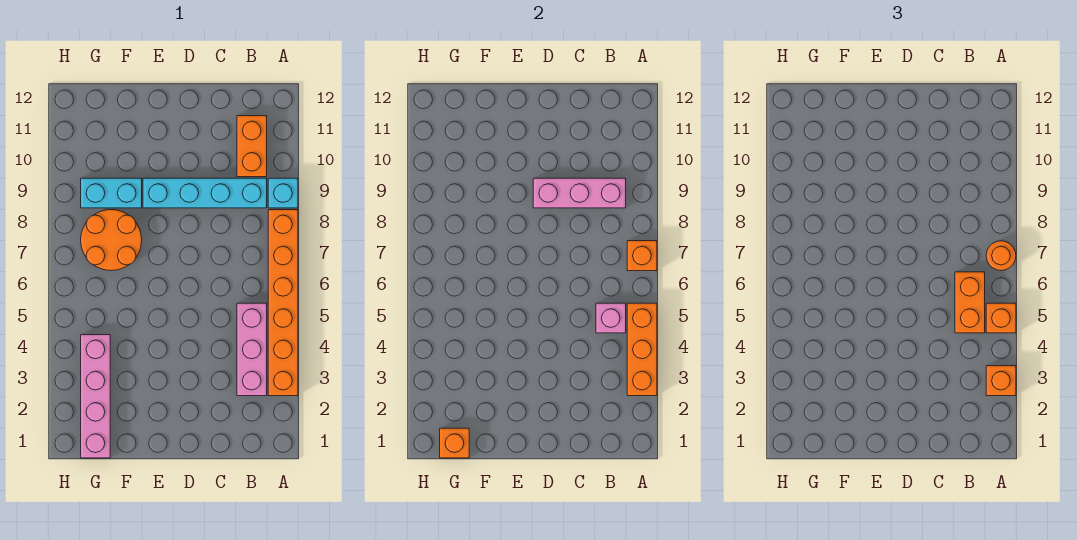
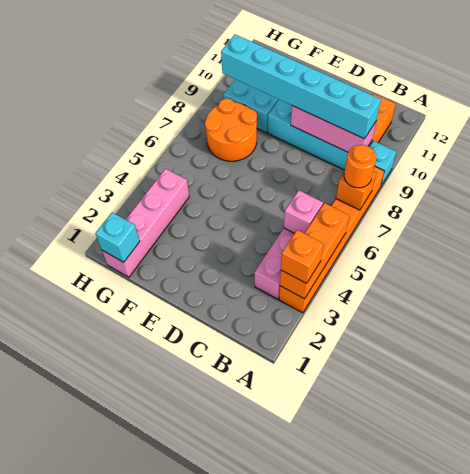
orange 1x1 brick [986,303,1016,333] -> none
orange 1x2 brick [955,272,985,333] -> none
none -> cyan 1x6 brick [221,35,381,139]
orange 1x1 brick [440,428,469,458] -> cyan 1x1 brick [95,213,140,262]

